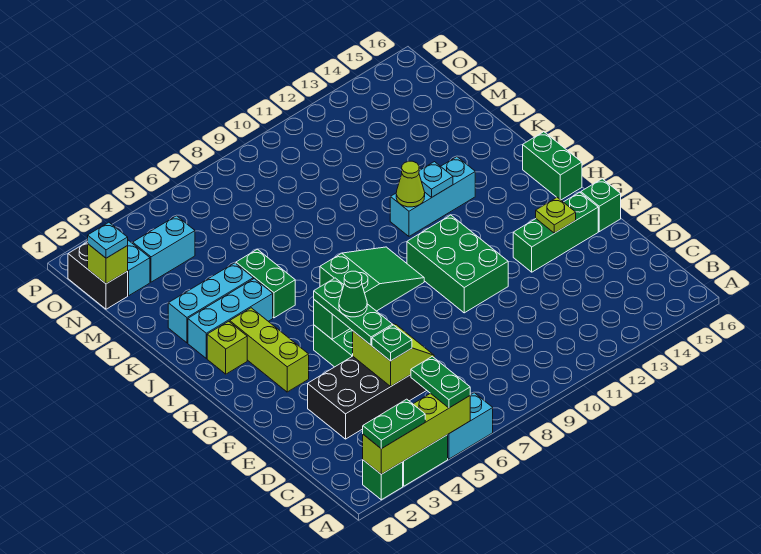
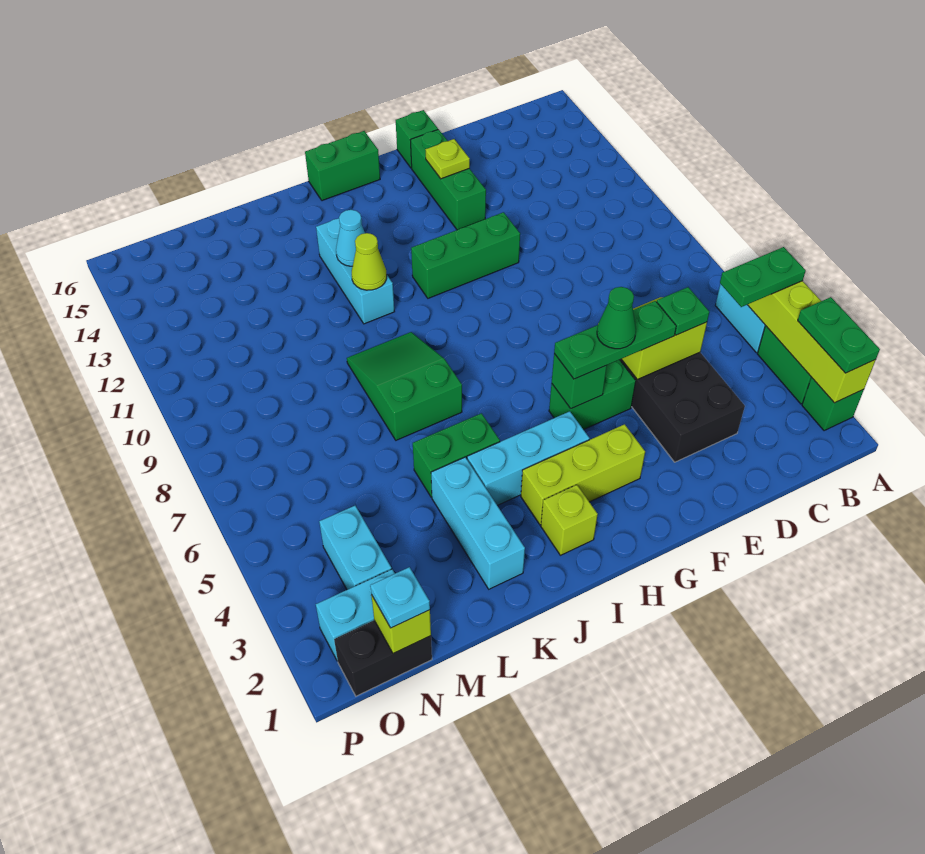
green 2x3 brick [407,215,508,313] -> green 1x3 brick [411,212,520,298]
green 2x3 slope [320,247,424,311] -> green 2x3 slope moved to [347,332,462,440]
cyan 1x3 brick [188,279,273,358] -> cyan 1x3 brick turned to [467,411,590,505]
cyan 1x1 plate [419,162,453,197] -> cyan 1x1 cone [336,210,365,266]

